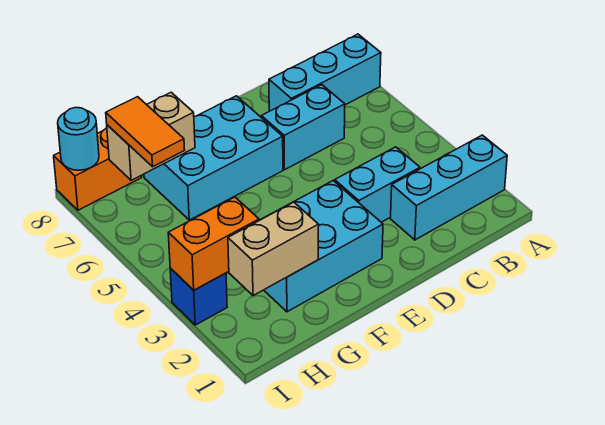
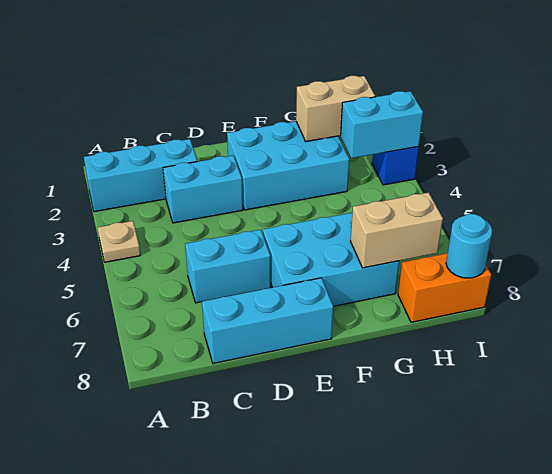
none -> tan 1x1 plate [98,221,140,262]
cyan 1x3 brick [269,34,381,111] -> cyan 1x3 brick moved to [202,278,333,363]
orange 1x2 brick [168,197,259,290] -> cyan 1x2 brick [341,91,423,158]
orange 1x2 tile [106,97,185,167] -> none

